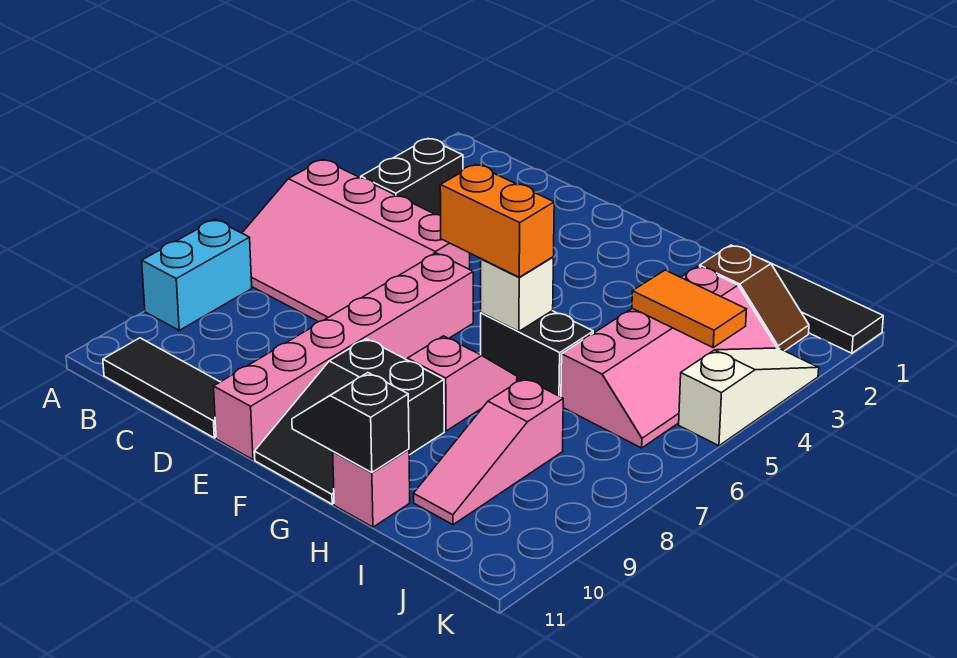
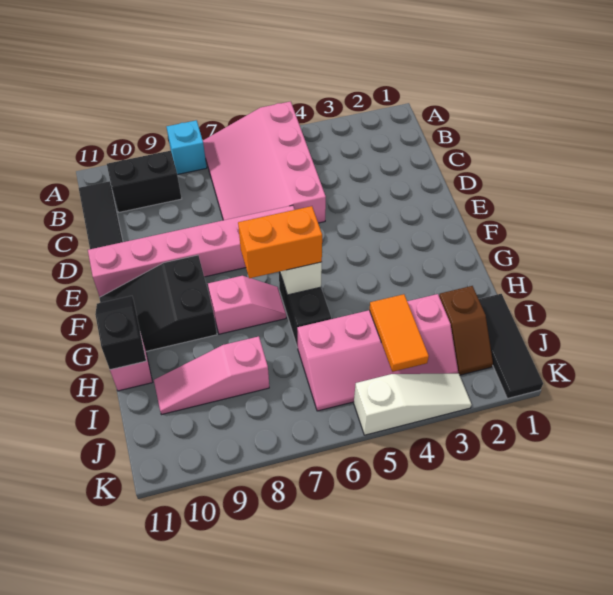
cyan 1x2 brick [142,220,252,330] -> cyan 1x1 brick [167,120,207,175]
black 1x2 brick [361,139,463,215] -> black 1x2 brick moved to [107,151,182,212]
orange 1x2 brick [440,165,554,277] -> orange 1x2 brick turned to [238,206,322,278]

